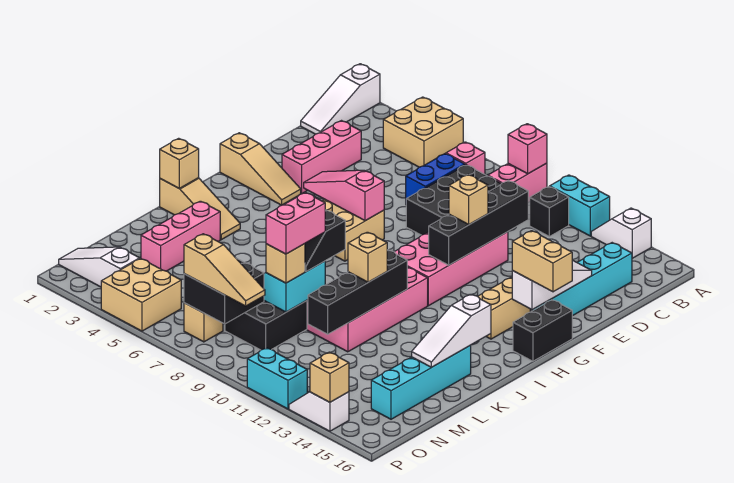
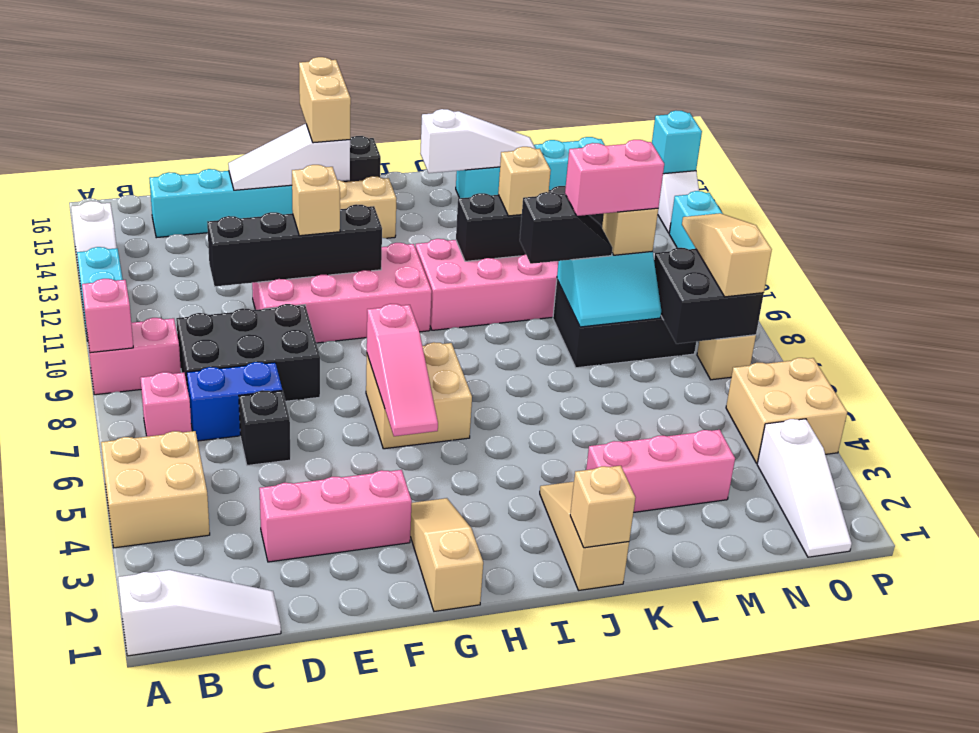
black 1x1 brick [530,187,569,236] -> black 1x1 brick moved to [239,390,291,466]
tan 1x1 brick [310,352,349,402] -> cyan 1x1 brick [652,111,702,174]

